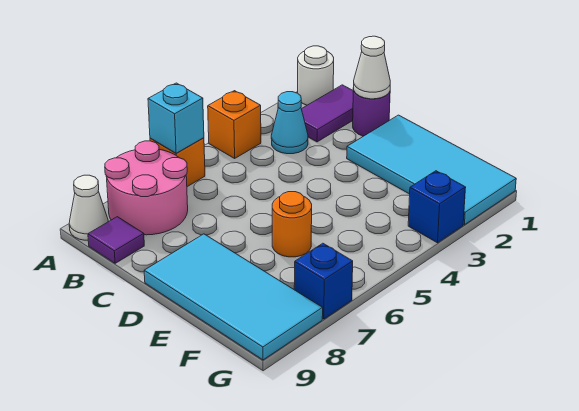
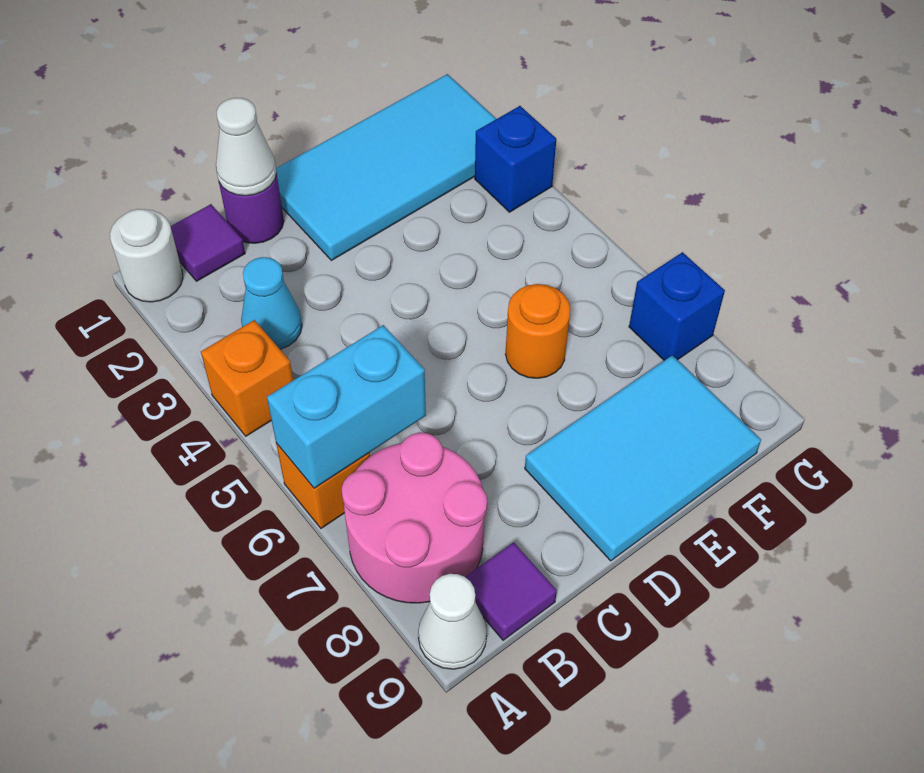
cyan 1x1 brick [148,83,204,153] -> cyan 1x2 brick [267,325,426,488]
purple 1x2 tile [302,85,353,142] -> purple 1x1 tile [170,204,245,281]
cyan 2x4 tile [144,234,323,360] -> cyan 2x3 tile [525,355,761,561]

